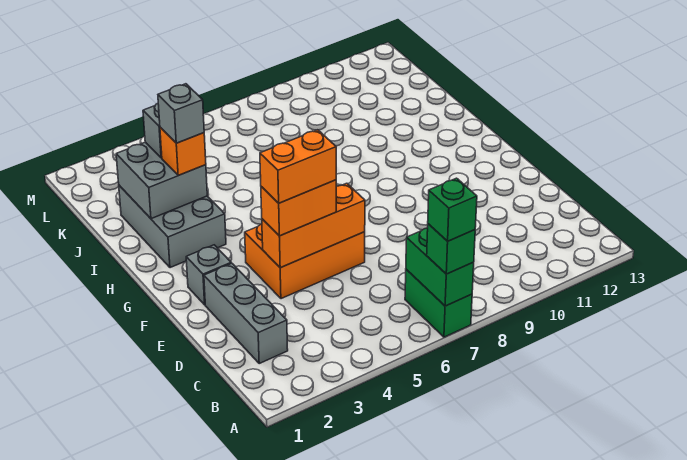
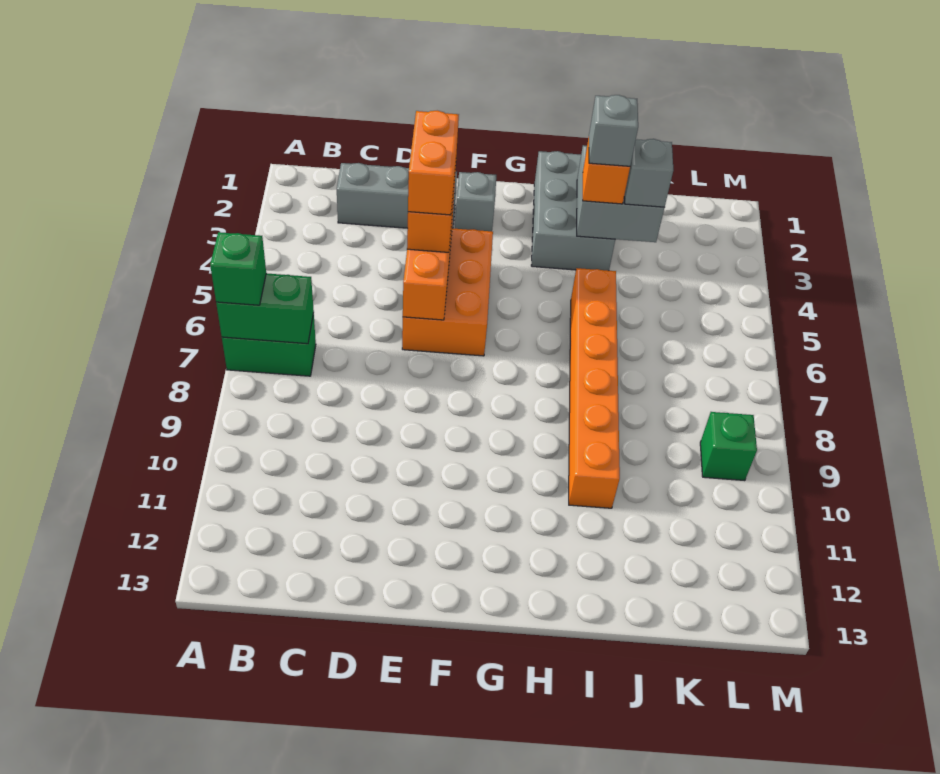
green 1x1 brick [428,178,477,241] -> green 1x1 brick moved to [700,412,757,481]
grey 2x3 brick [119,185,226,268] -> grey 2x3 brick turned to [531,151,615,271]
none -> orange 1x6 brick [569,268,620,508]

